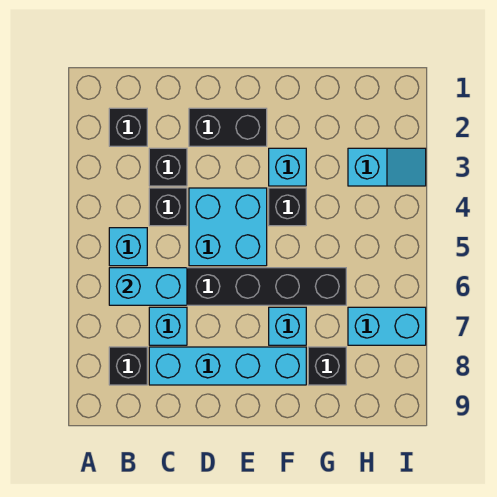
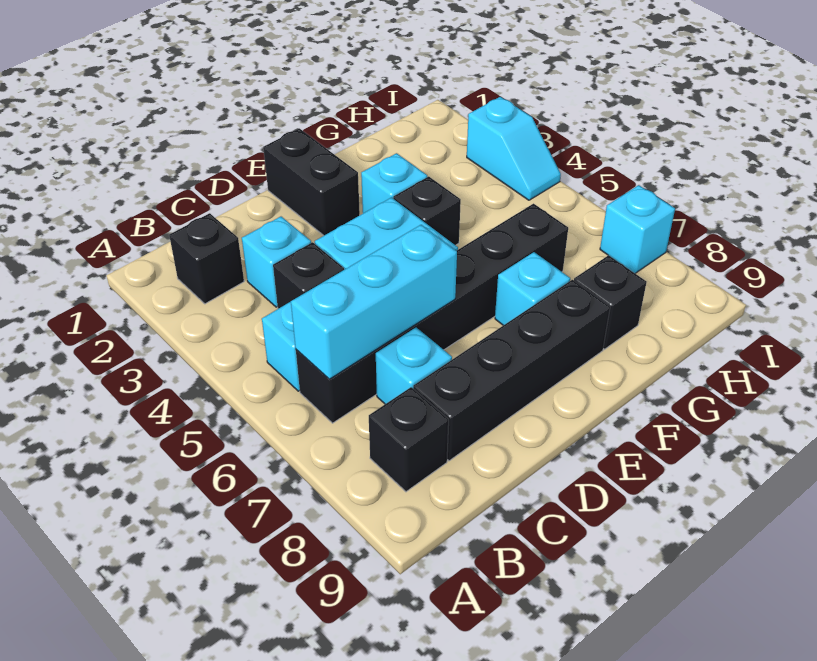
cyan 1x2 brick [109,268,187,305] -> cyan 1x3 brick [291,225,457,379]
black 1x1 brick [149,148,187,186] -> cyan 1x1 brick [242,217,311,307]
cyan 1x4 brick [149,347,306,385] -> black 1x4 brick [413,280,610,461]
black 1x2 brick [189,108,267,146] -> black 1x2 brick turned to [263,128,360,236]
cyan 1x2 slope [348,148,426,186] -> cyan 1x2 slope turned to [467,97,561,200]
cyan 1x2 brick [348,307,426,345] -> cyan 1x1 brick [600,185,675,273]

